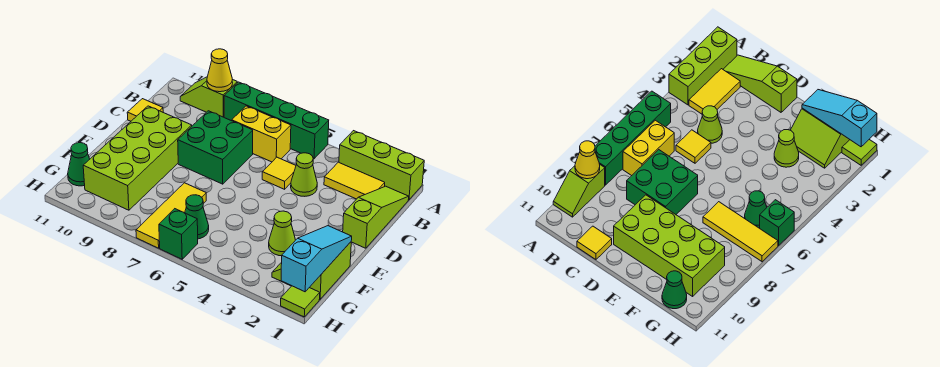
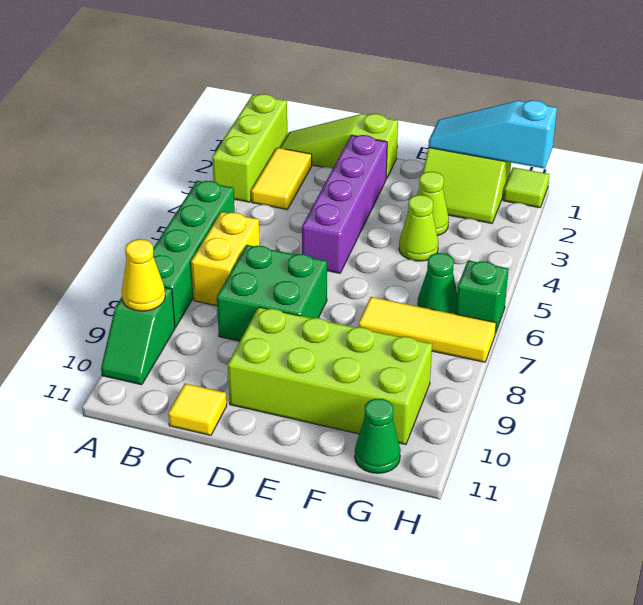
lime 1x2 slope [180,77,237,117] -> green 1x2 slope [101,287,175,385]
lime 1x1 cone [291,153,317,196] -> lime 1x1 cone moved to [399,195,439,261]
yellow 1x1 tile [262,157,296,189] -> none
none -> purple 1x4 brick [302,135,387,273]

